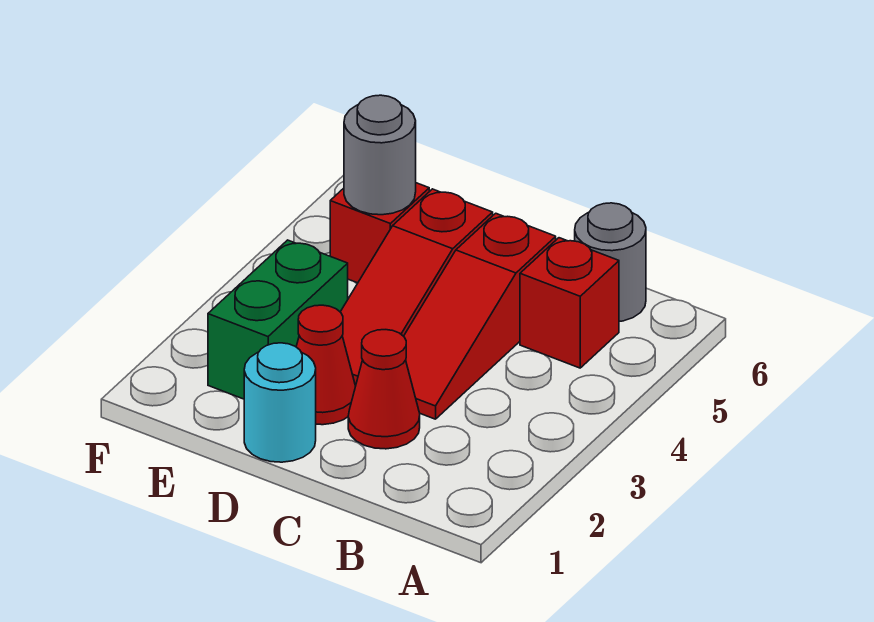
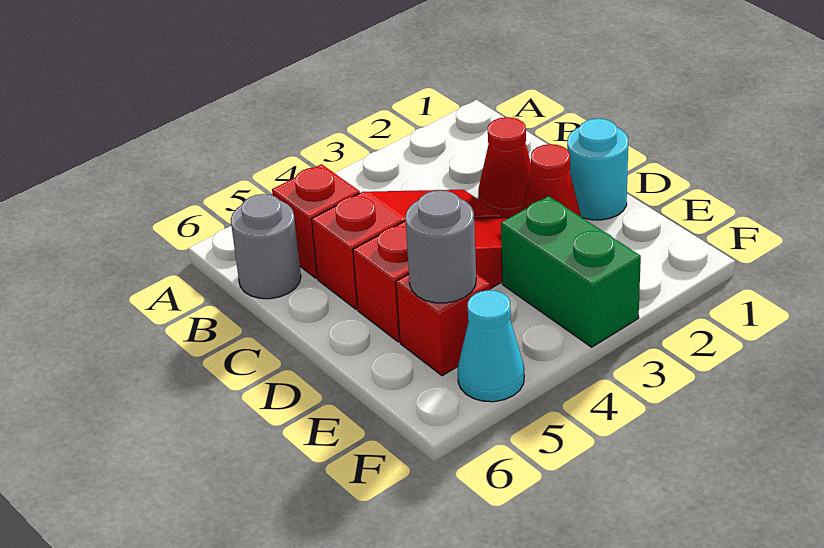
green 1x2 brick [208,240,348,399] -> green 1x2 brick turned to [501,196,641,347]
none -> cyan 1x1 cone [458,290,524,402]

